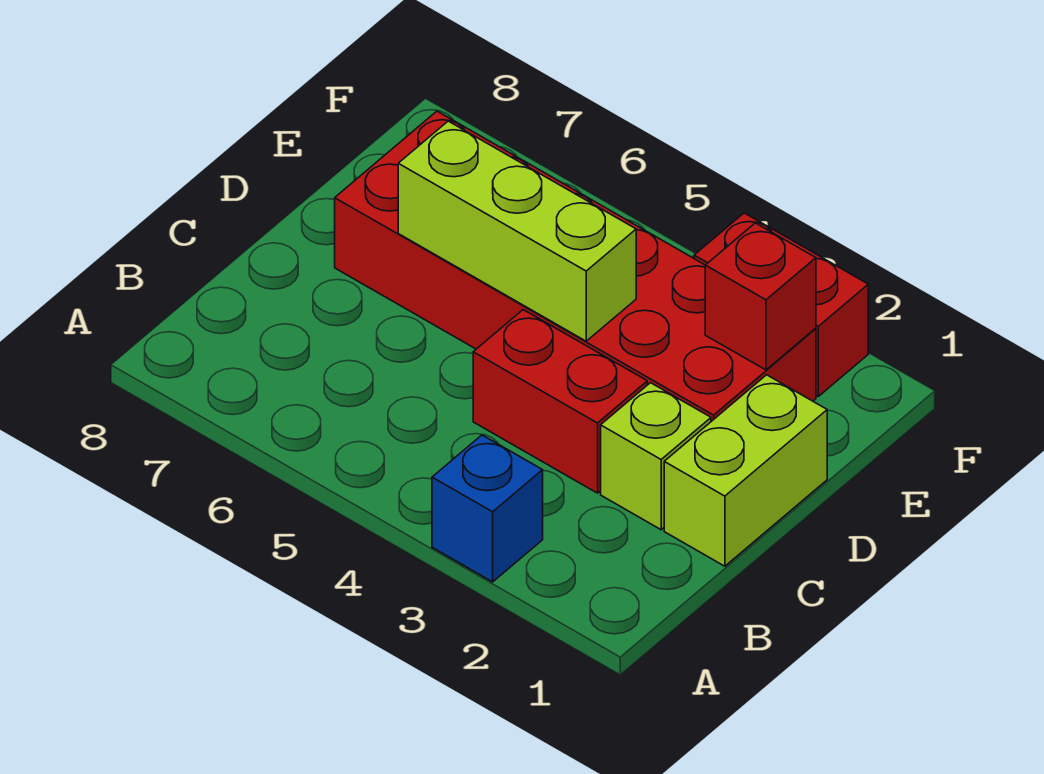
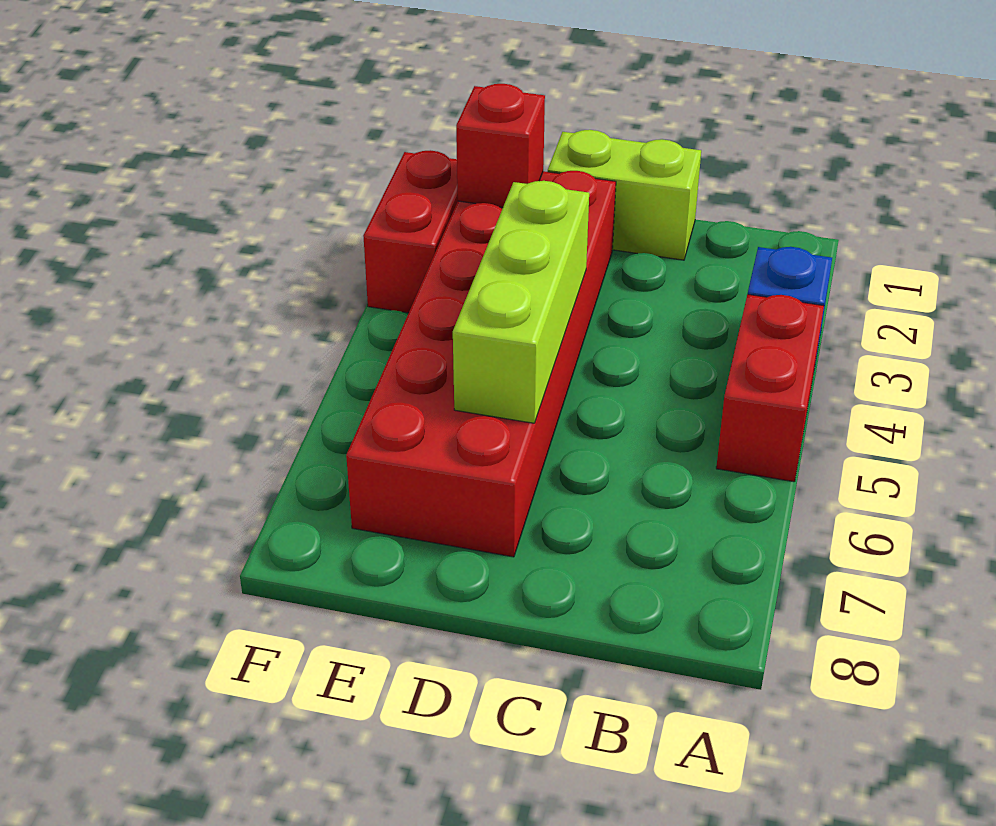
lime 1x1 brick [601,383,711,530] -> none
red 1x2 brick [473,310,647,493] -> red 1x2 brick moved to [716,294,824,482]

